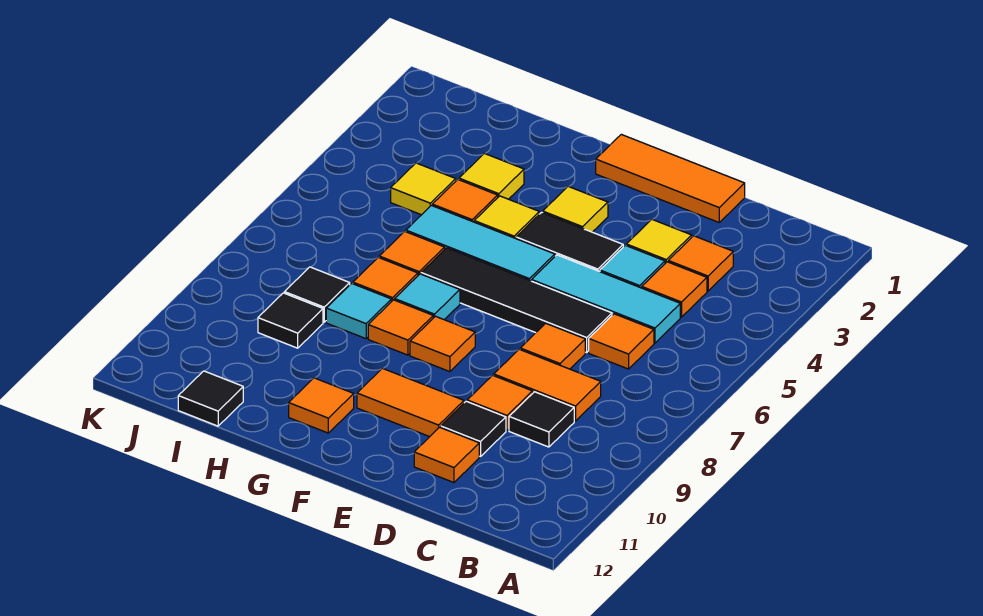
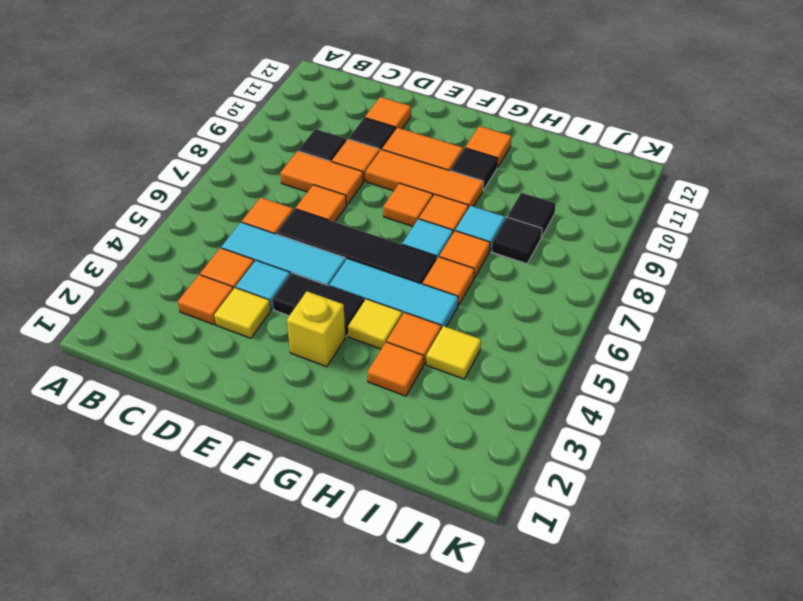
orange 1x3 tile [596,134,745,222] -> orange 1x3 tile moved to [366,150,483,208]
yellow 1x1 tile [542,187,608,232] -> yellow 1x1 brick [287,291,346,367]
yellow 1x1 tile [459,153,524,199] -> orange 1x1 tile [368,342,424,396]
black 1x1 tile [178,371,243,426] -> black 1x1 tile moved to [451,148,498,190]

